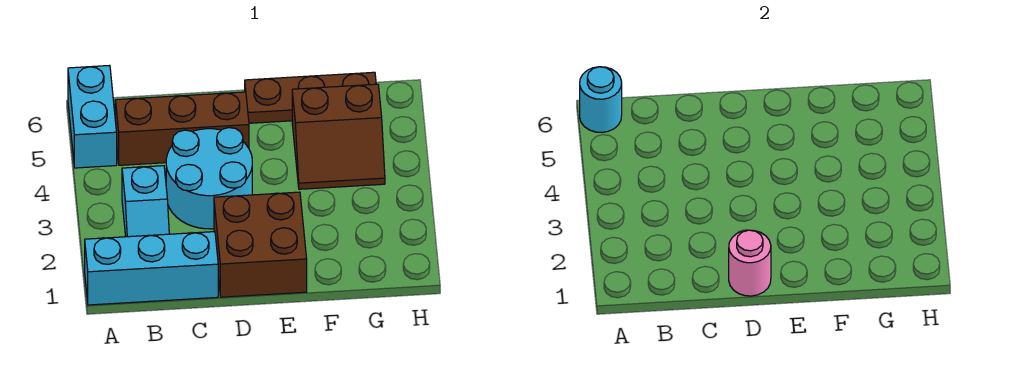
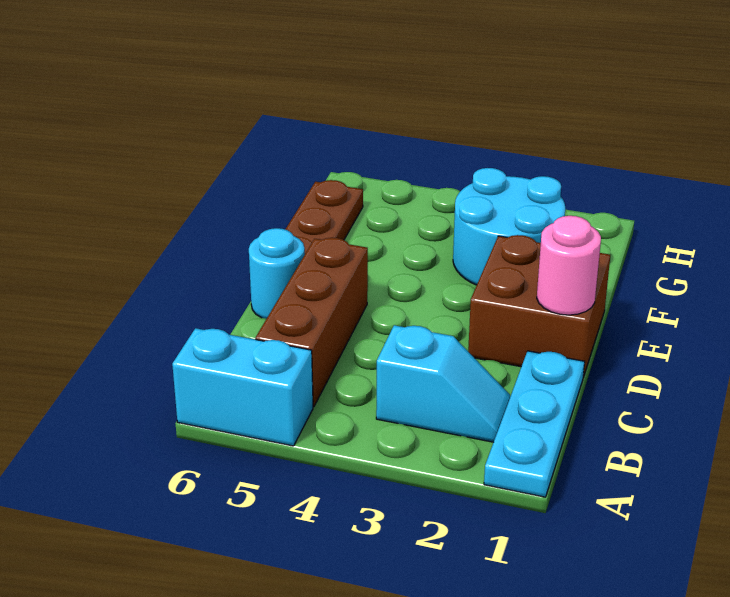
cyan 1x3 brick [85,232,218,305] -> cyan 1x3 plate [484,351,584,497]
cyan 1x1 round brick [580,67,622,133] -> cyan 1x1 round brick moved to [249,228,305,319]
cyan 2x2 round brick [166,128,252,229] -> cyan 2x2 round brick moved to [453,168,565,285]
brown 2x2 slope [292,84,385,189] -> none

